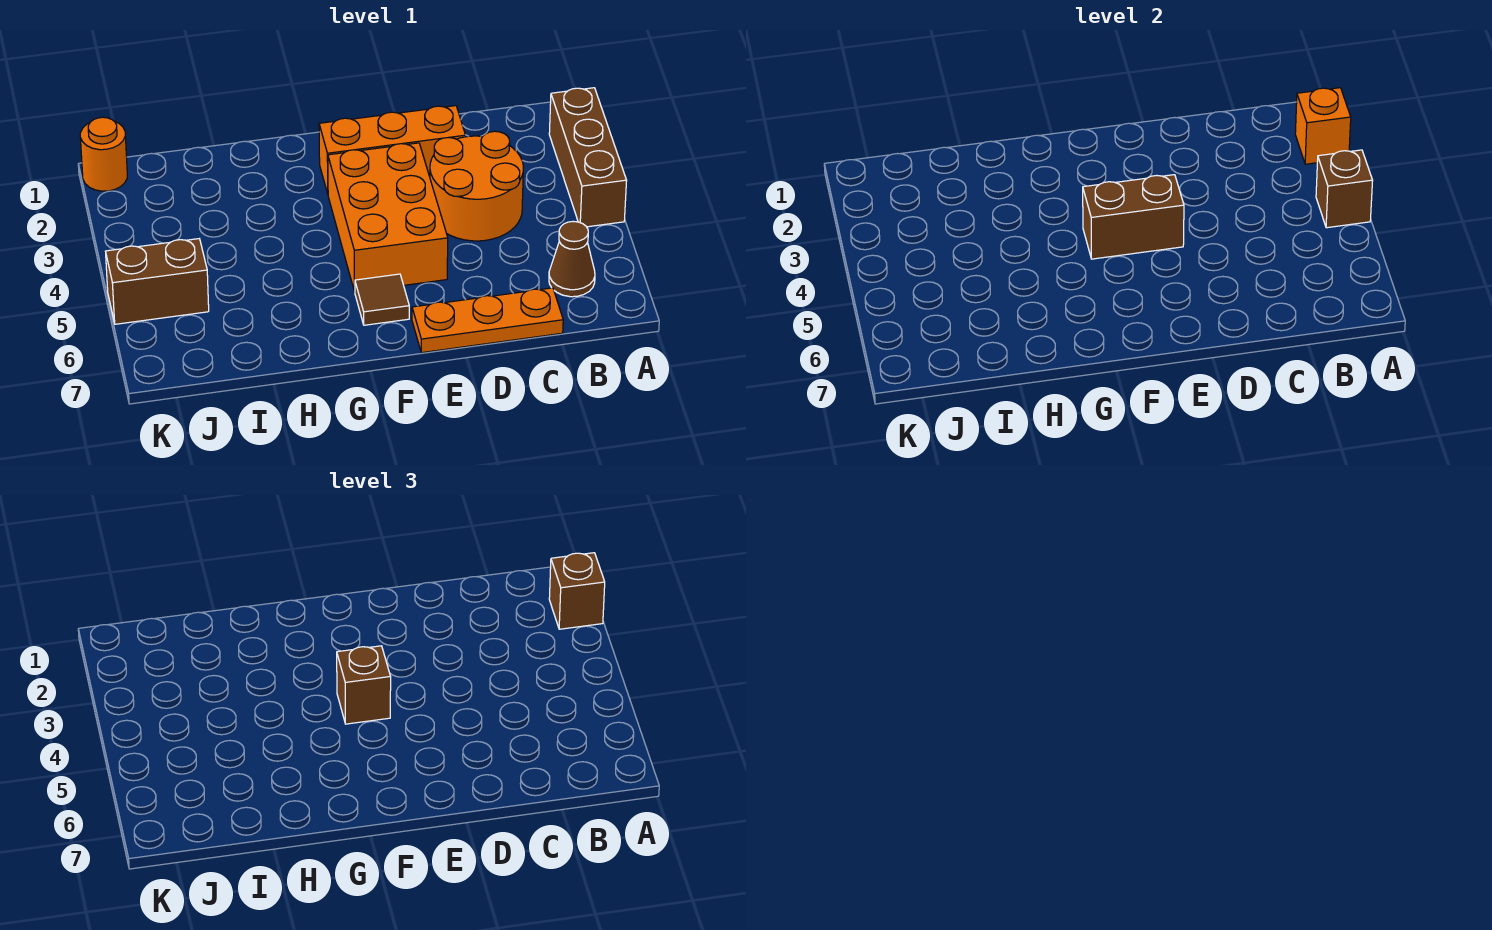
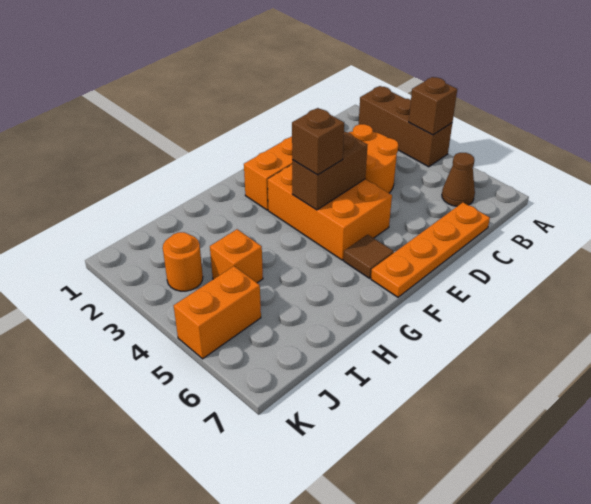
orange 1x1 brick [1295,88,1351,164] -> orange 1x1 brick moved to [210,229,263,283]
brown 1x1 brick [549,553,605,629] -> none
orange 1x3 plate [412,288,563,353] -> orange 1x4 plate [371,203,490,297]
brown 1x2 brick [105,239,209,324] -> orange 1x2 brick [174,266,261,359]
orange 1x1 round brick [80,117,127,191] -> orange 1x1 round brick moved to [163,232,203,291]

